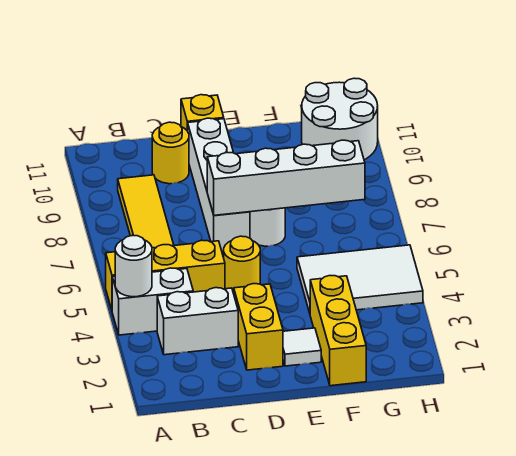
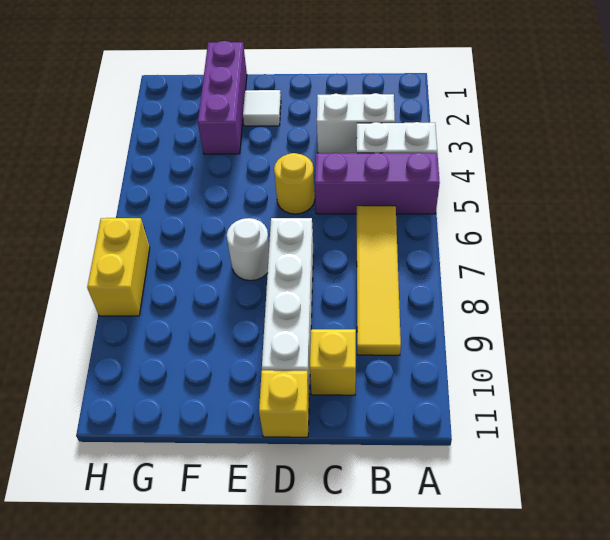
white 1x1 round brick [115,236,152,297] -> none
yellow 1x3 brick [106,240,225,310] -> purple 1x3 brick [315,153,440,214]
yellow 1x1 round brick [152,122,189,184] -> yellow 1x1 brick [310,329,356,395]
yellow 1x2 brick [234,284,283,370] -> yellow 1x2 brick moved to [87,218,150,316]
white 1x4 brick [207,140,365,215] -> none
yellow 1x3 brick [310,276,366,386] -> purple 1x3 brick [198,41,247,154]
white 2x3 tile [297,245,423,313] -> none
white 2x2 round brick [302,78,378,160] -> none

